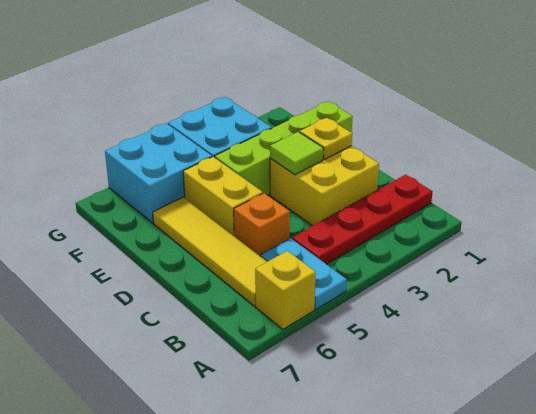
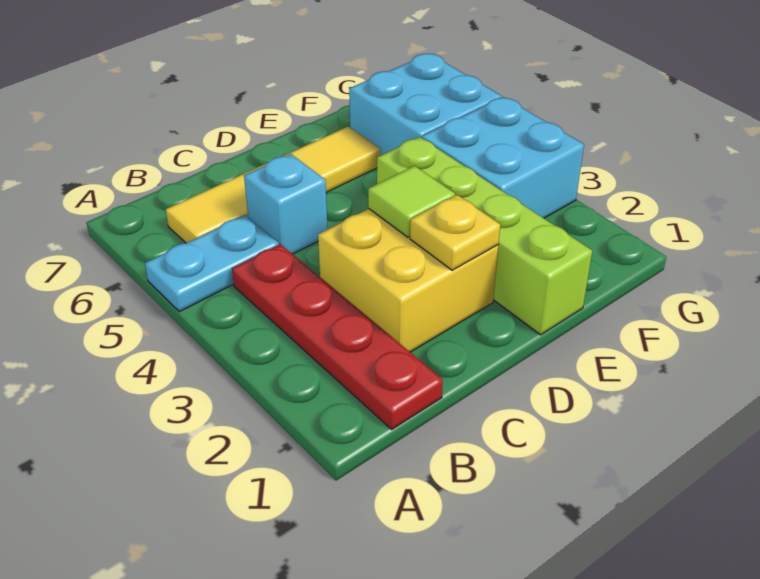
yellow 1x1 brick [255,251,316,329] -> none
orange 1x1 brick [234,193,290,256] -> cyan 1x1 brick [244,154,328,254]
yellow 1x2 brick [183,157,263,236] -> none

